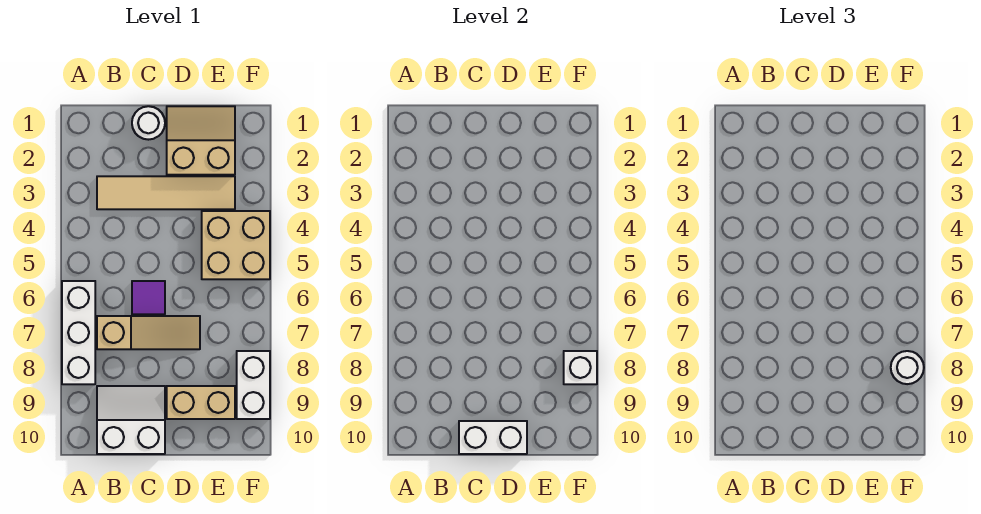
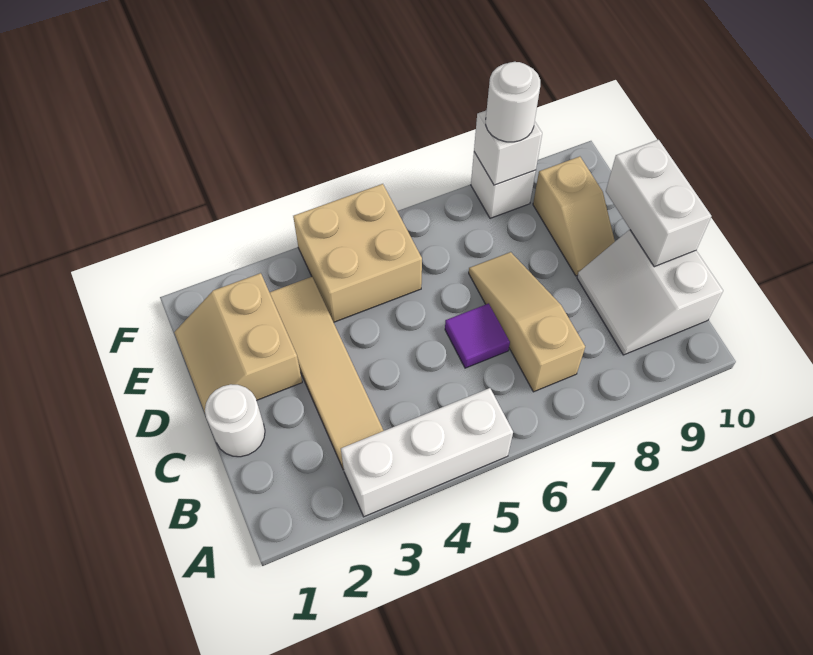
white 1x3 brick [62,281,95,384] -> white 1x3 brick moved to [341,388,513,517]
tan 1x2 brick [167,386,235,419] -> tan 1x2 slope [533,156,615,276]
white 1x2 brick [237,351,270,419] -> white 1x1 brick [471,152,536,218]

